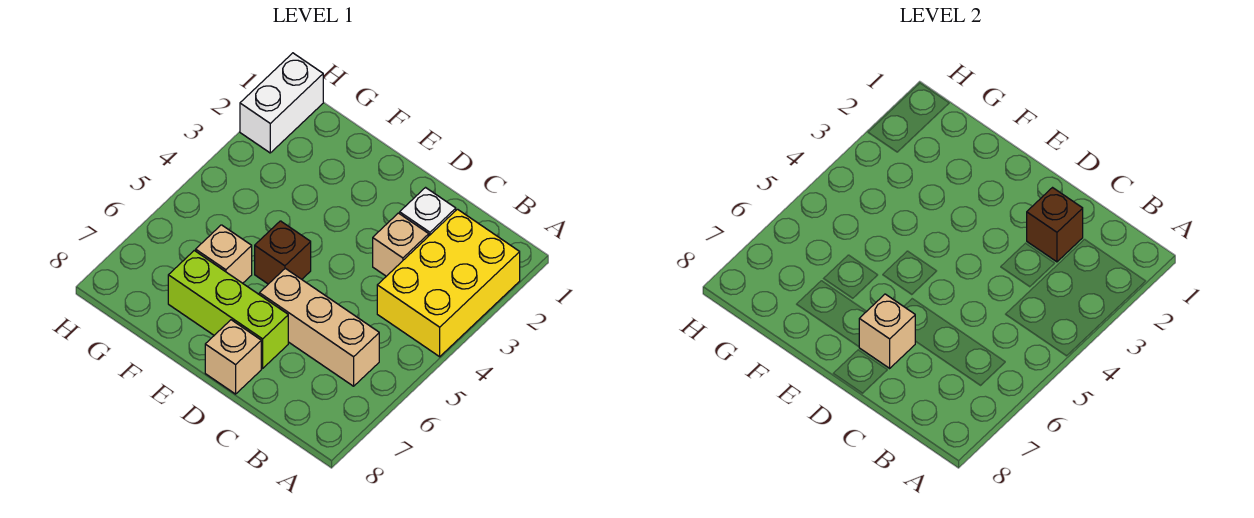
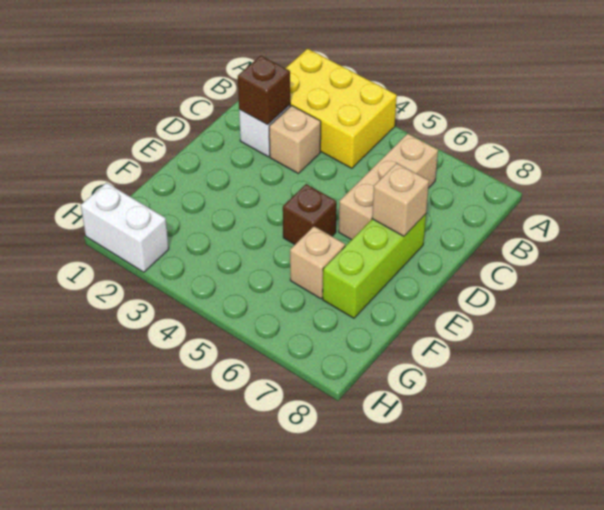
tan 1x1 brick [205,320,261,394] -> none

